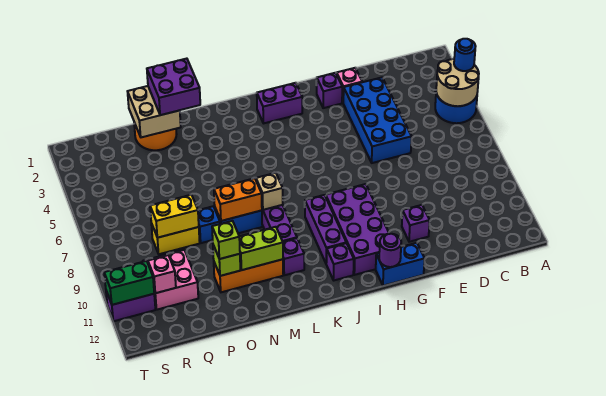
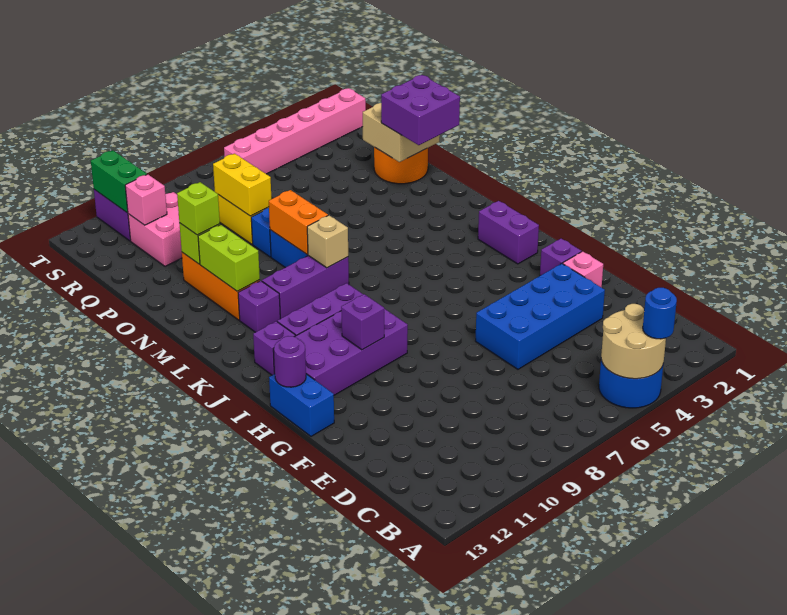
purple 1x1 brick [402,205,430,242] -> purple 1x1 brick moved to [341,294,384,350]
none -> pink 1x6 brick [224,88,366,174]

